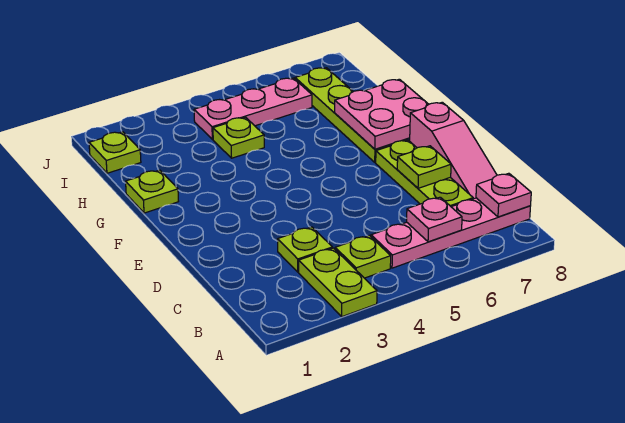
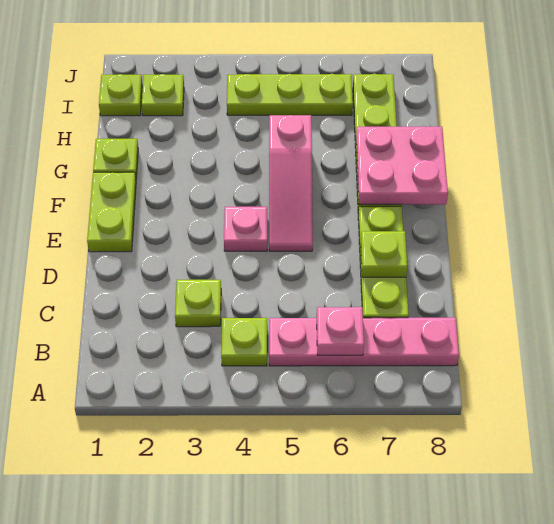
lime 1x2 plate [299,248,377,317] -> lime 1x2 plate moved to [87,172,136,252]
pink 1x1 plate [476,173,531,217] -> pink 1x1 plate moved to [224,207,267,251]
pink 1x3 slope [410,102,497,199] -> pink 1x3 slope moved to [269,115,313,251]
lime 1x1 plate [213,117,264,158] -> lime 1x1 plate moved to [141,74,184,116]
pink 1x3 plate [194,78,312,139] -> lime 1x3 plate [227,74,353,115]

